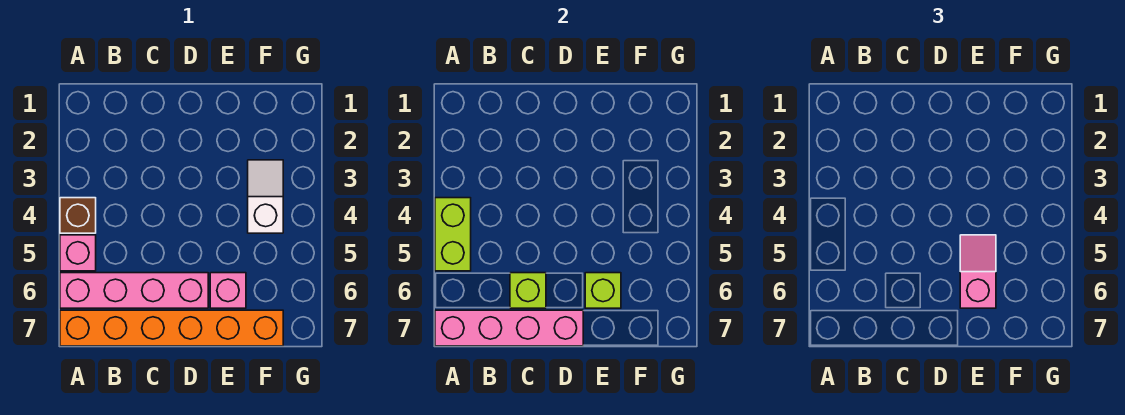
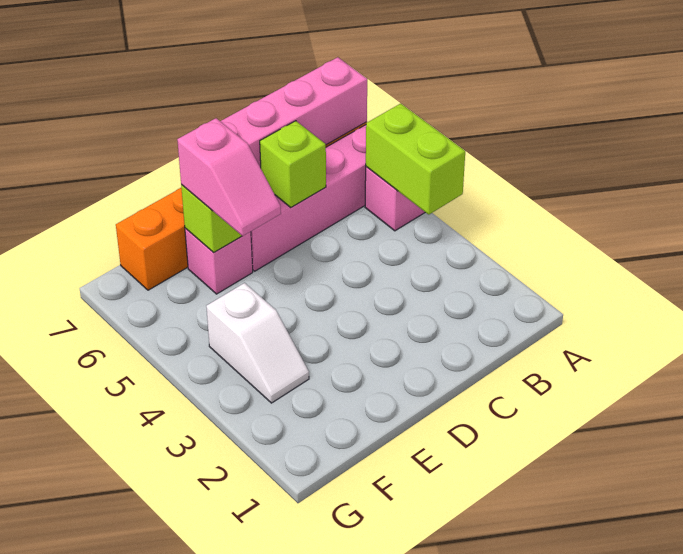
brown 1x1 brick [60,198,96,233] -> none

